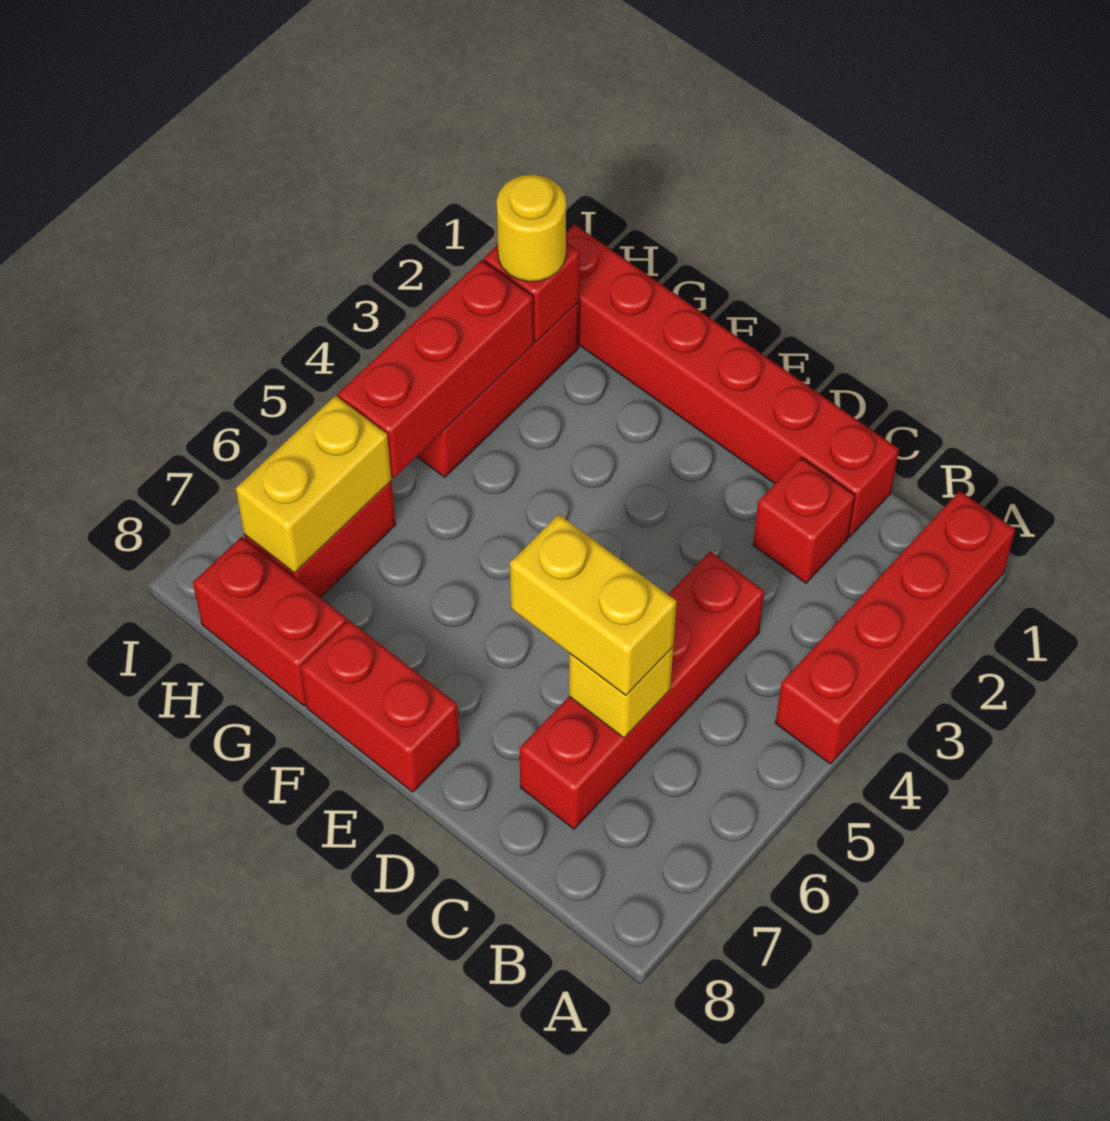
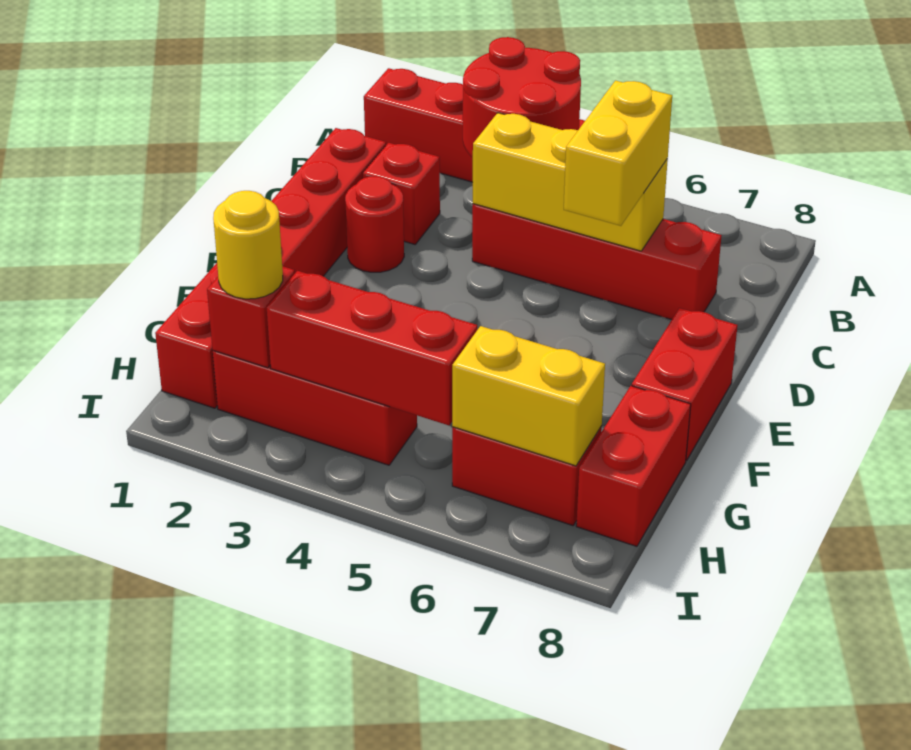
none -> red 2x2 round brick [463,37,581,158]
yellow 1x1 brick [569,647,673,738] -> yellow 1x3 brick [473,113,668,251]
none -> red 1x1 round brick [345,176,404,272]

